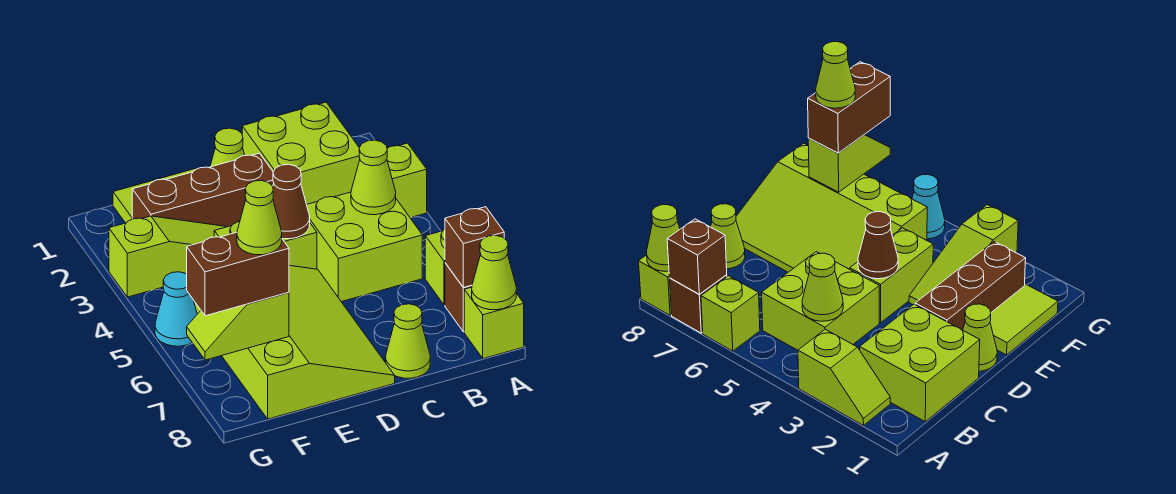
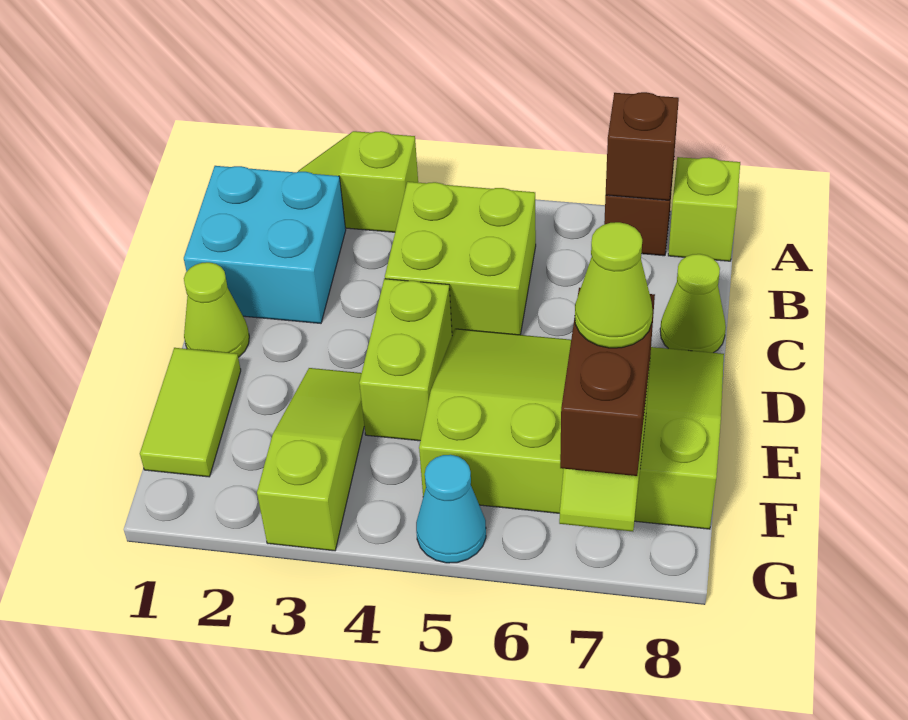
lime 1x1 brick [425,229,445,305] -> none
lime 1x1 cone [472,235,516,310] -> none
lime 2x2 brick [242,102,360,204] -> cyan 2x2 brick [184,166,346,323]
lime 1x1 cone [351,140,396,215] -> none
brown 1x3 brick [132,153,274,227] -> none
brown 1x1 cone [273,164,310,239] -> none

